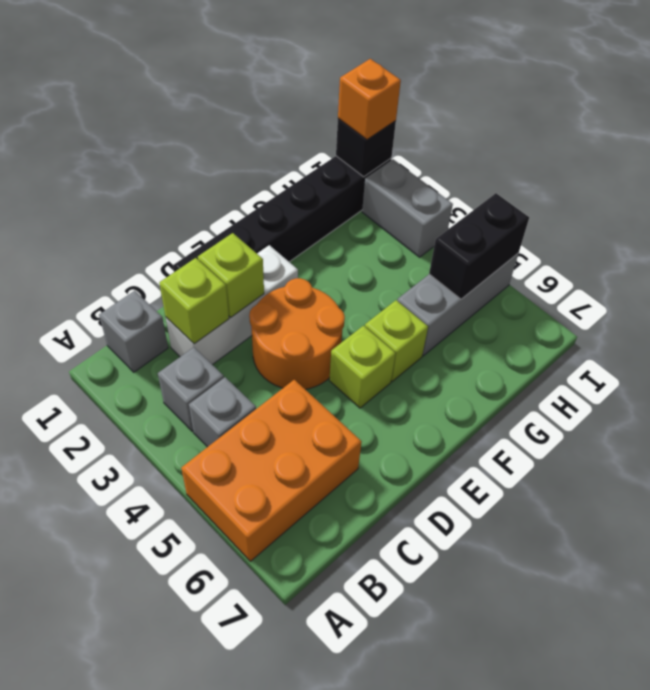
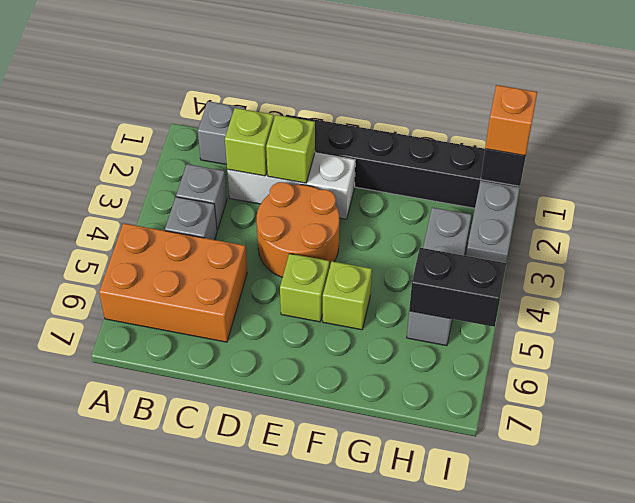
grey 1x3 brick [397,253,519,356] -> grey 1x3 brick turned to [407,207,471,346]

